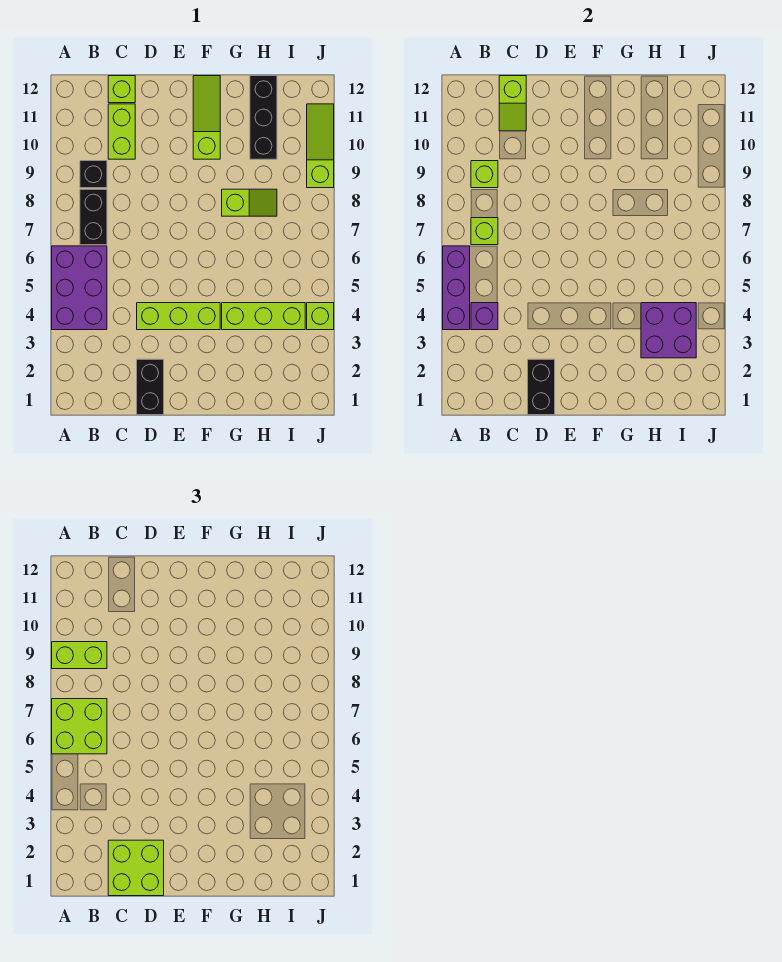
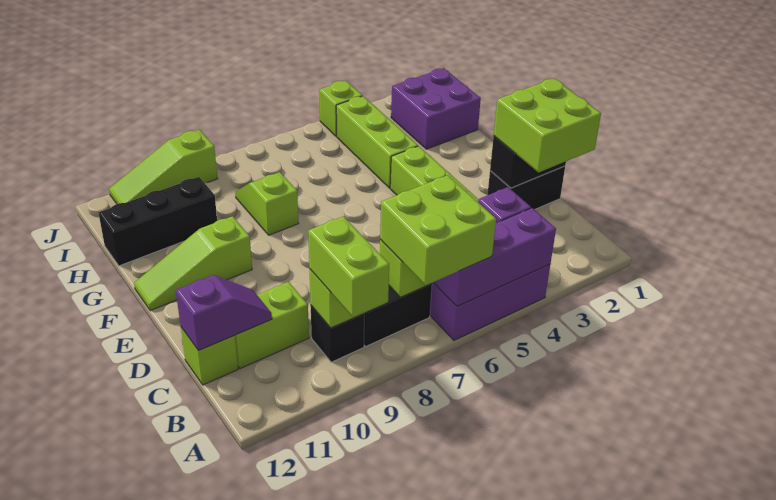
lime 1x2 slope [499,76,526,131] -> purple 1x2 slope [176,275,272,351]
purple 2x2 brick [641,303,696,358] -> purple 2x2 brick moved to [391,68,481,149]

